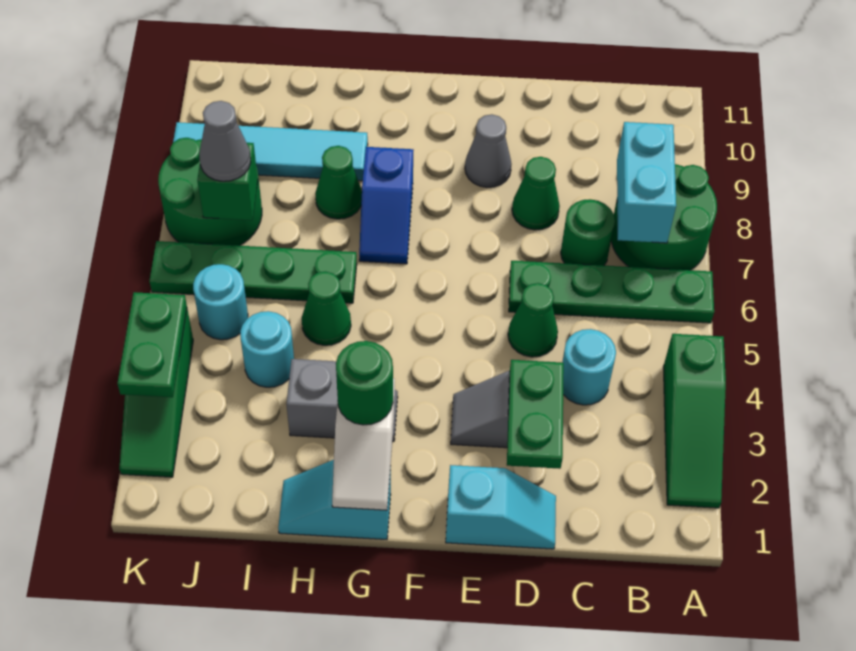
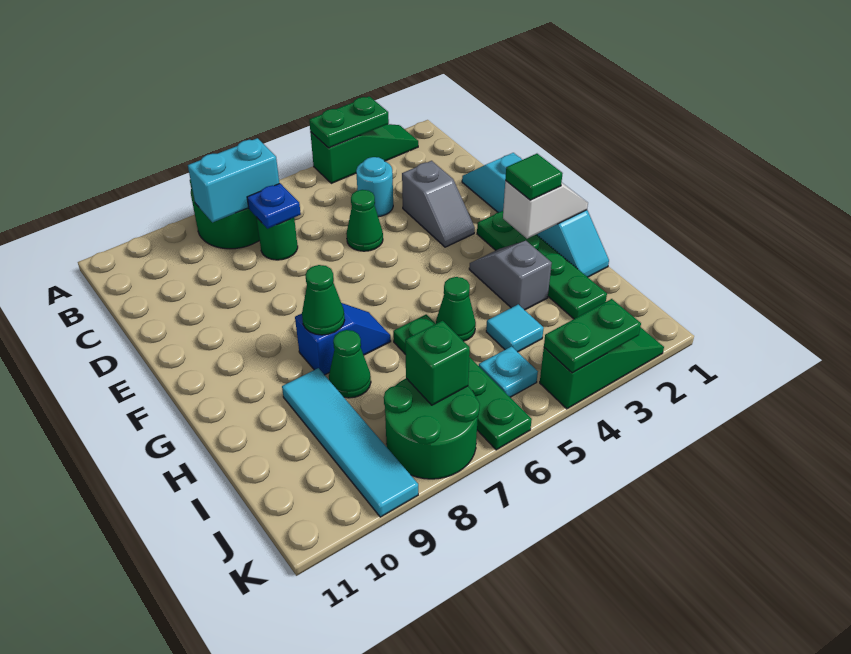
green 1x4 plate [509,261,714,323] -> green 1x4 plate moved to [477,211,607,319]
none -> blue 1x1 plate [247,183,301,229]
green 1x2 plate [507,360,564,469] -> green 1x2 plate moved to [309,96,389,148]
green 1x1 cone [512,157,560,230] -> green 1x1 cone moved to [302,265,345,335]
grey 1x1 cone [465,114,512,187] -> none
green 1x1 round brick [336,341,393,425] -> green 1x1 tile [505,154,563,200]
cyan 1x1 round brick [240,311,294,387] -> cyan 1x1 tile [486,304,544,352]
cyan 1x1 round brick [193,264,248,340] -> cyan 1x1 plate [479,346,538,397]
grey 1x1 cone [199,101,251,181] -> none

